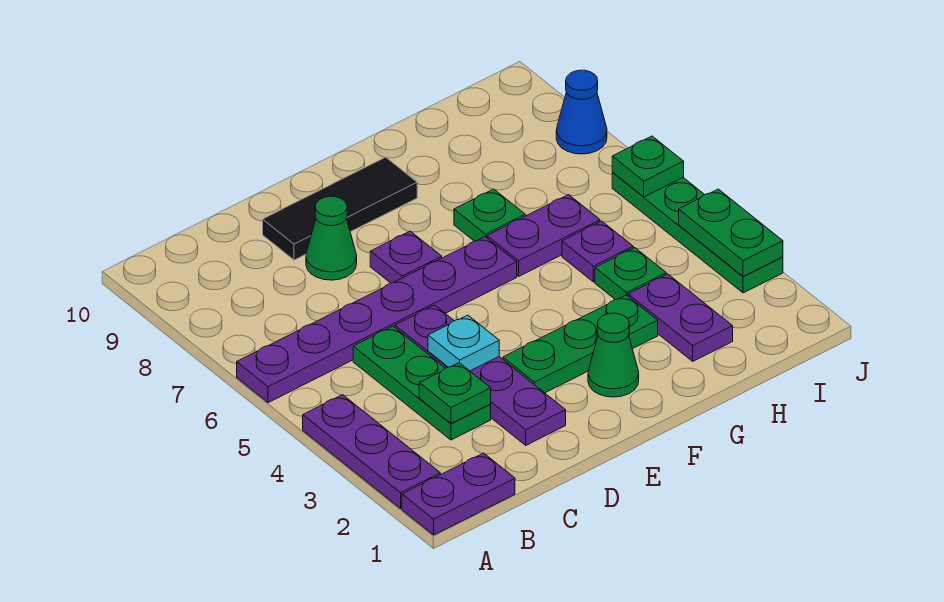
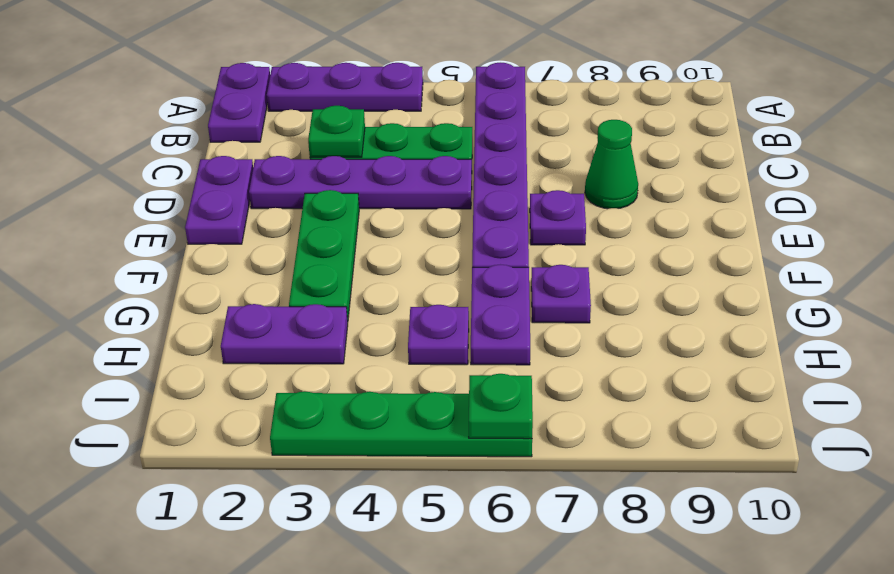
none -> purple 1x2 plate [185,156,253,244]
cyan 1x1 plate [428,315,499,371] -> none
black 1x3 tile [263,157,417,260] -> none
green 1x1 cone [588,313,639,397] -> none
green 1x1 plate [454,189,525,241] -> purple 1x1 plate [531,265,591,323]
green 1x1 plate [595,248,666,300] -> none
green 1x2 plate [679,189,783,276] -> none
blue 1x1 cone [556,70,607,154] -> none

